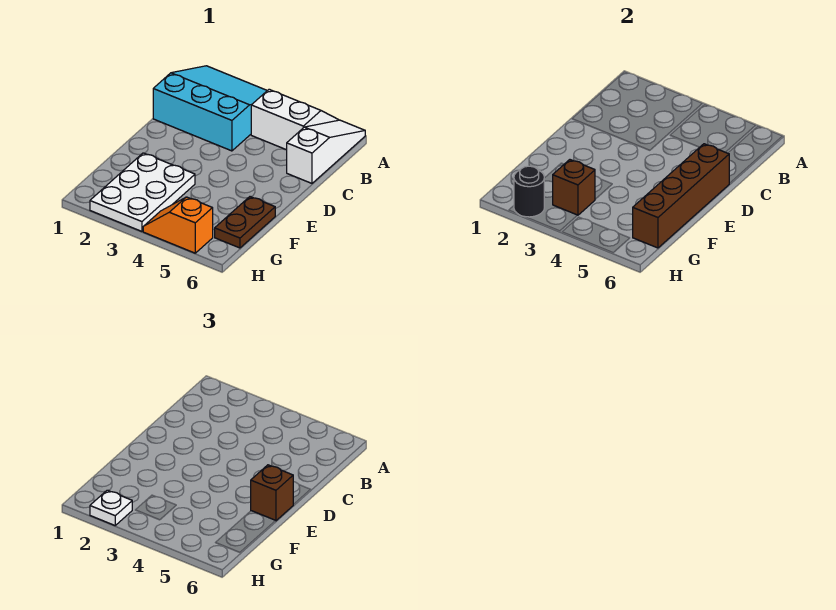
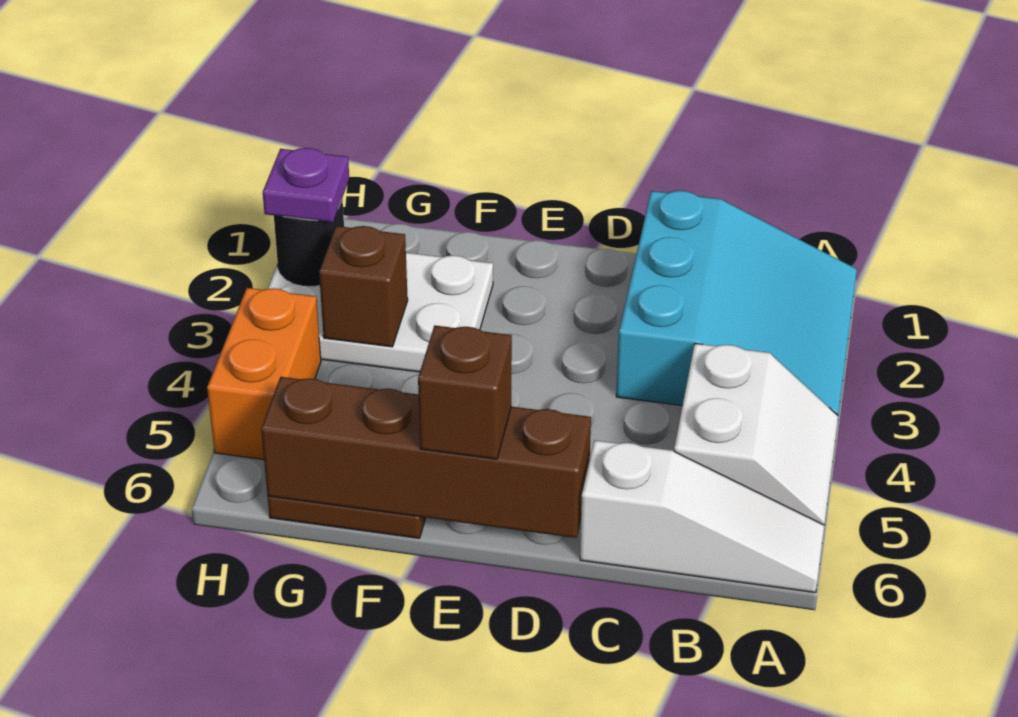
white 1x1 plate [90,490,132,525] -> purple 1x1 plate [263,148,349,222]
orange 1x2 slope [143,197,213,253] -> orange 1x2 brick [207,288,321,460]

